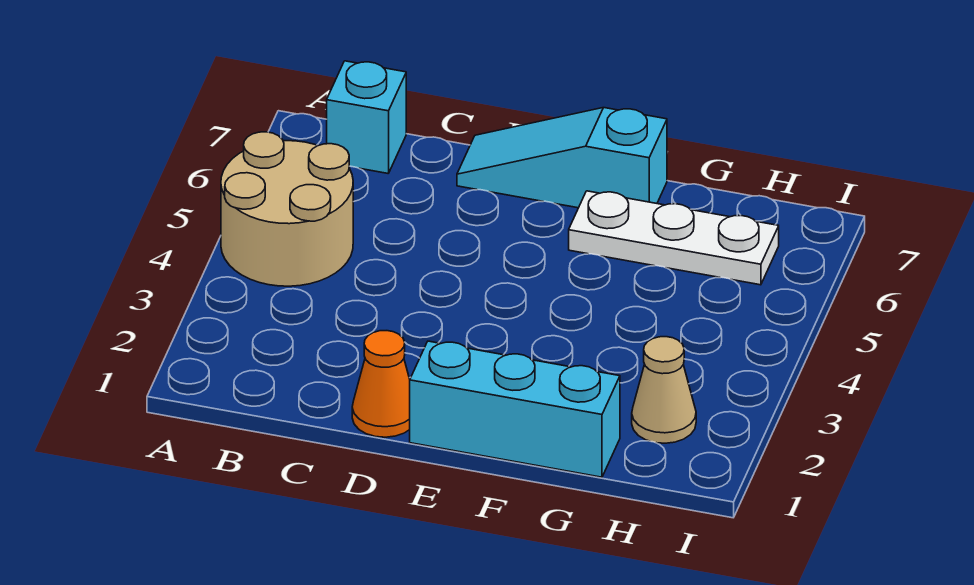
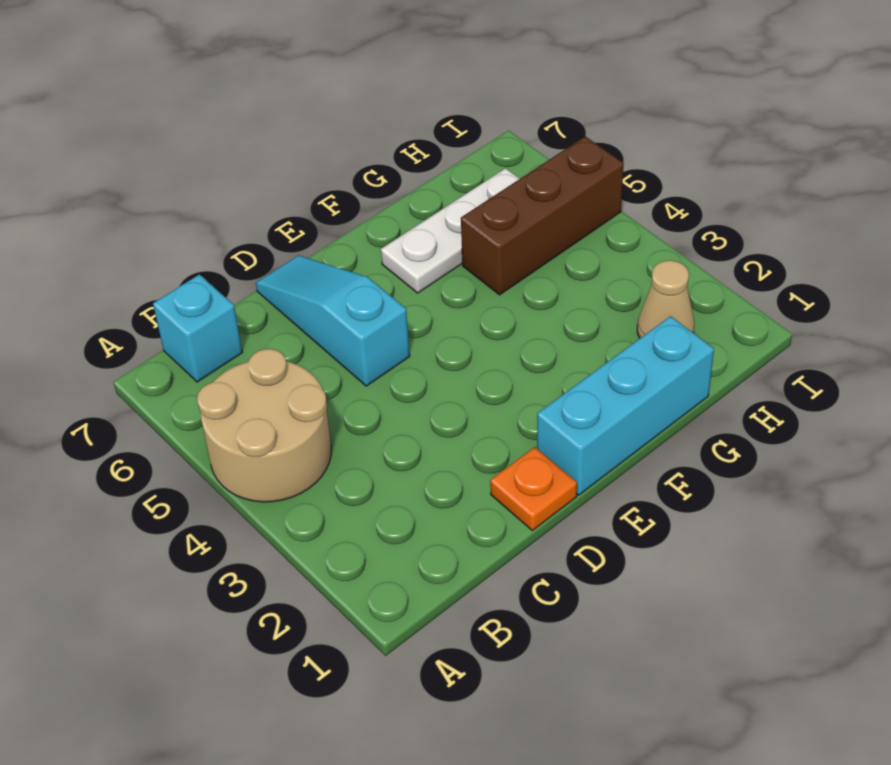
orange 1x1 cone [352,331,410,437] -> orange 1x1 plate [490,447,577,530]
cyan 1x3 slope [457,108,667,208] -> cyan 1x3 slope turned to [256,256,410,386]
none -> brown 1x3 brick [461,136,624,295]

